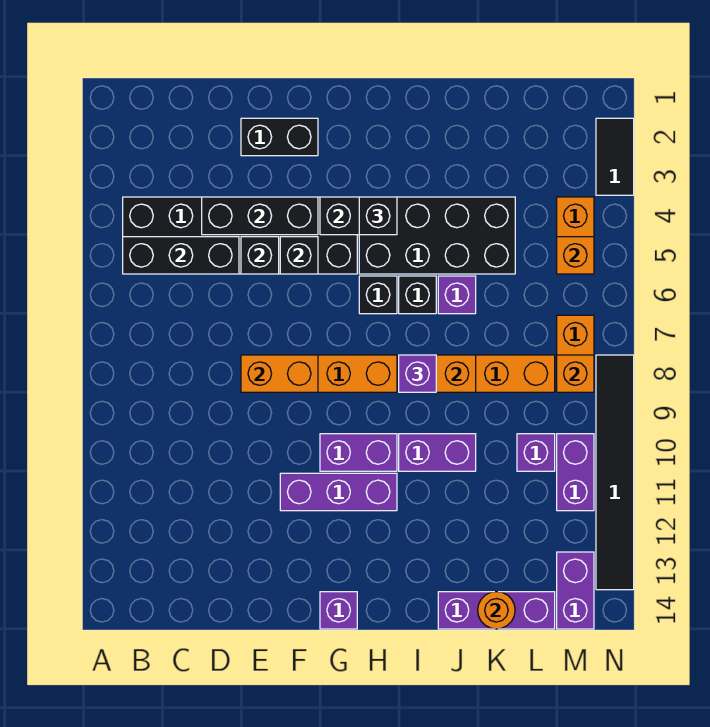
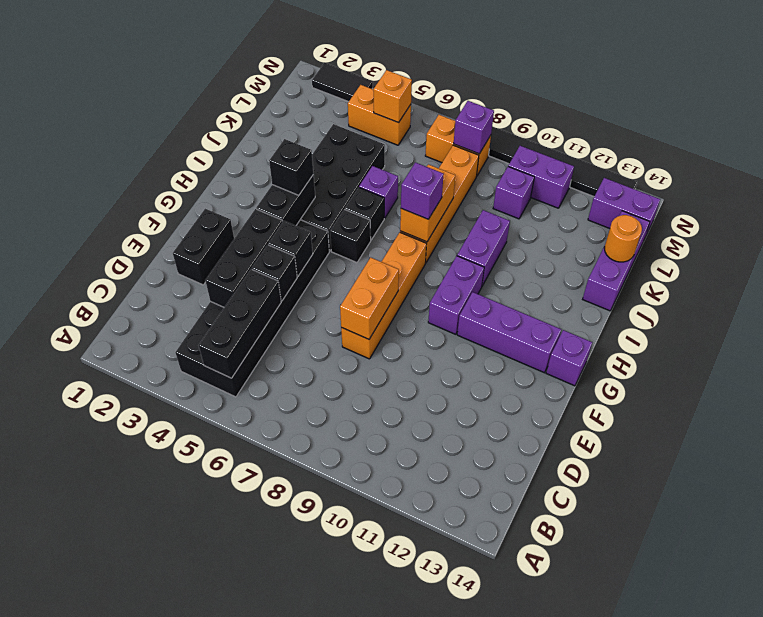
purple 1x3 brick [280,473,397,511] -> purple 1x3 brick turned to [457,292,561,373]
orange 1x1 brick [557,355,594,392] -> purple 1x1 brick [454,101,494,154]

